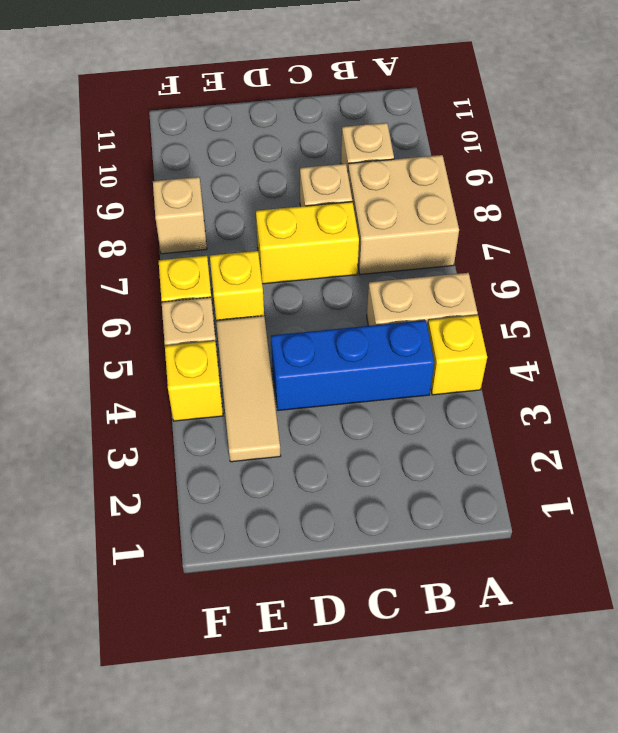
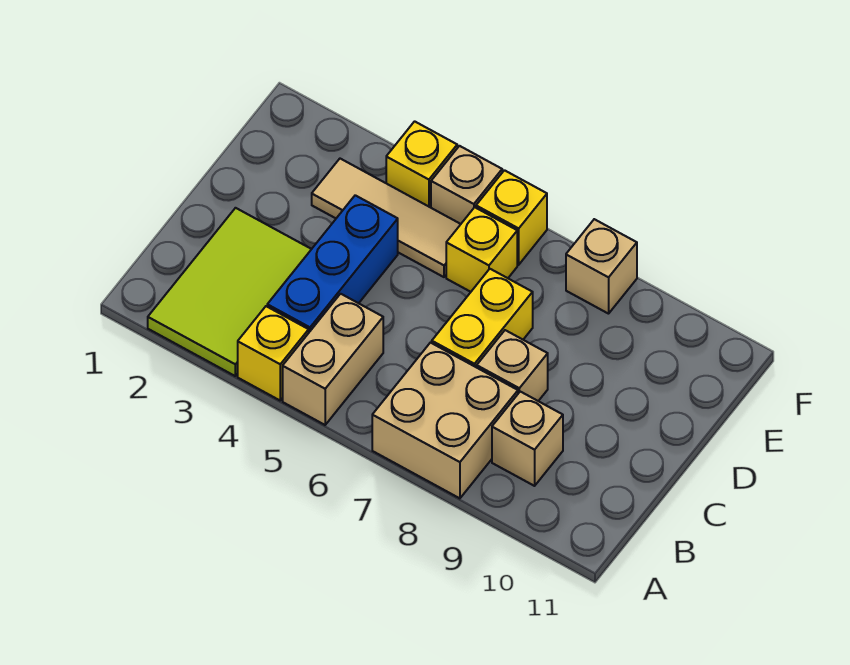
none -> lime 2x3 tile [148,208,311,376]

